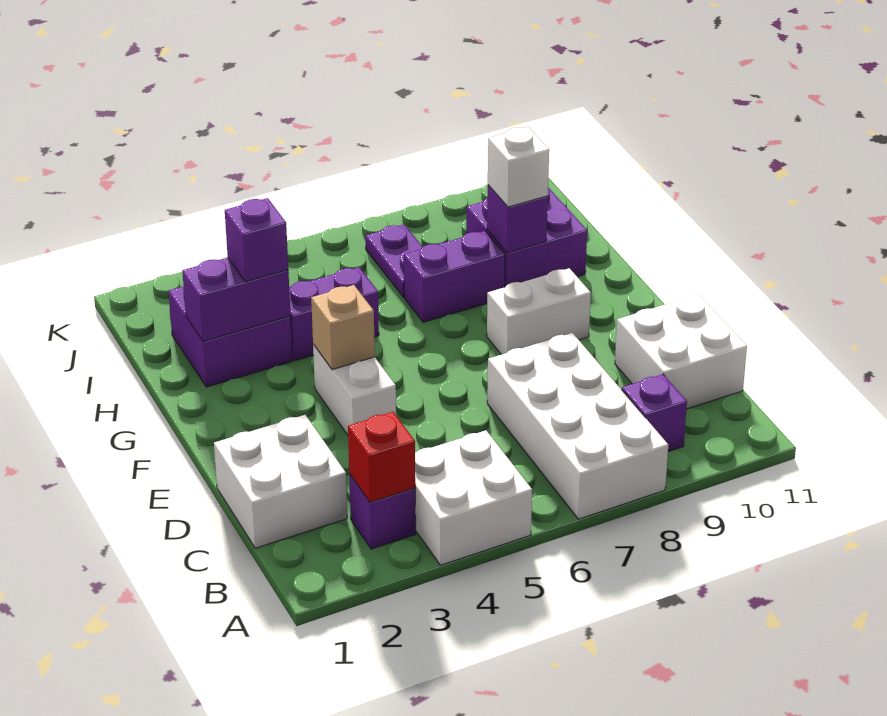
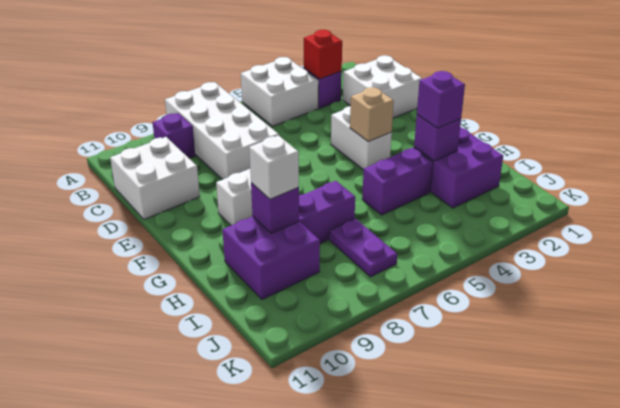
purple 1x2 brick [182,258,291,342] -> purple 1x1 brick [414,115,461,161]

